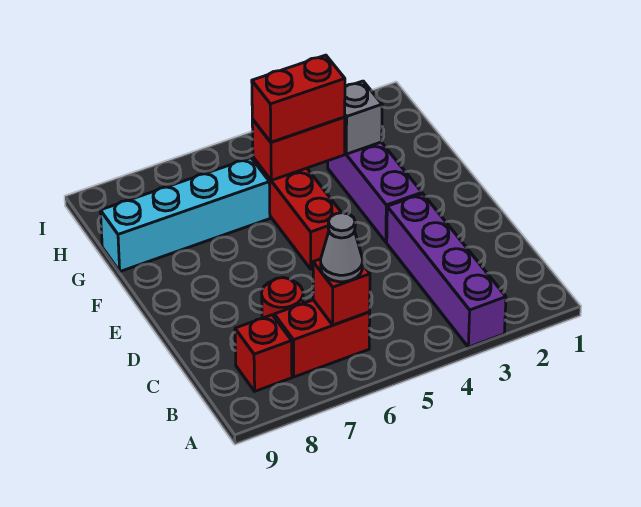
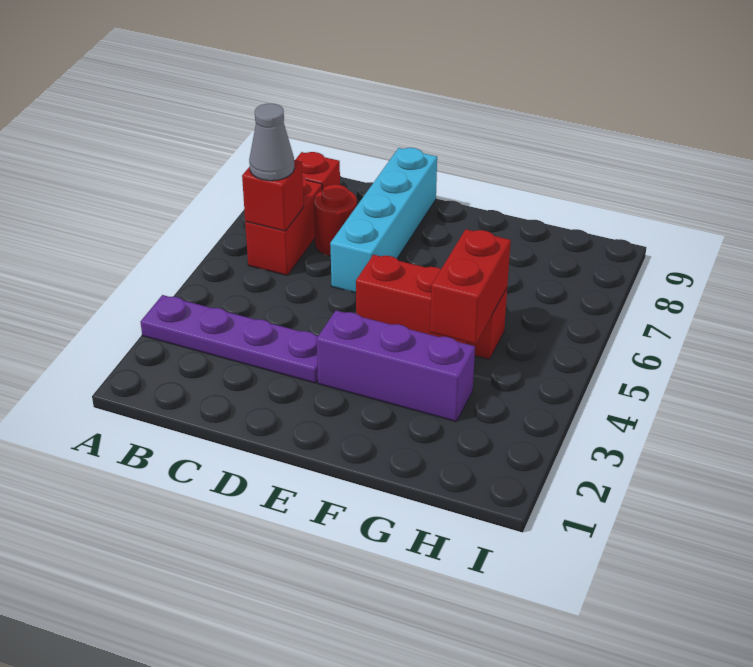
purple 1x4 brick [387,194,506,347] -> purple 1x4 plate [141,295,318,383]
grey 1x1 brick [345,81,382,154] -> none
red 1x2 brick [252,55,345,142] -> none
cyan 1x4 brick [100,158,270,271] -> cyan 1x4 brick moved to [330,148,437,293]

